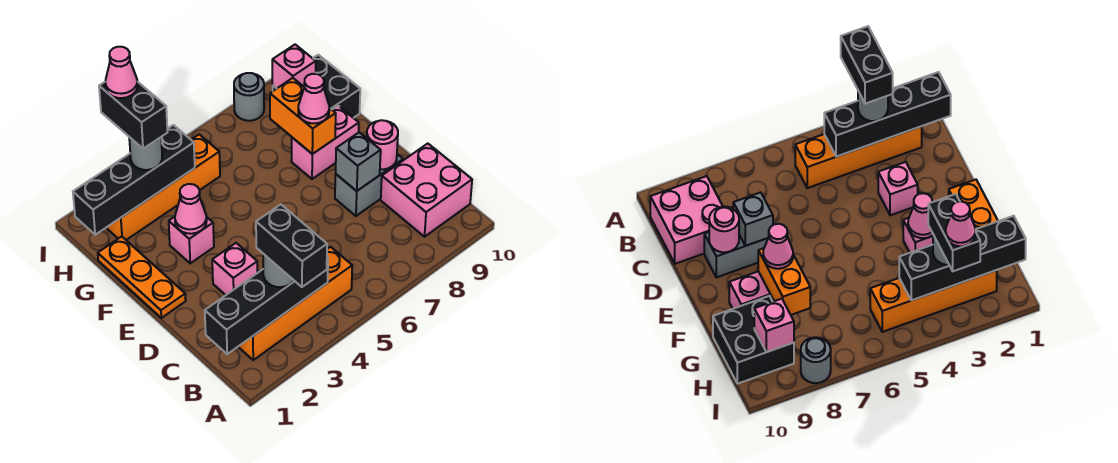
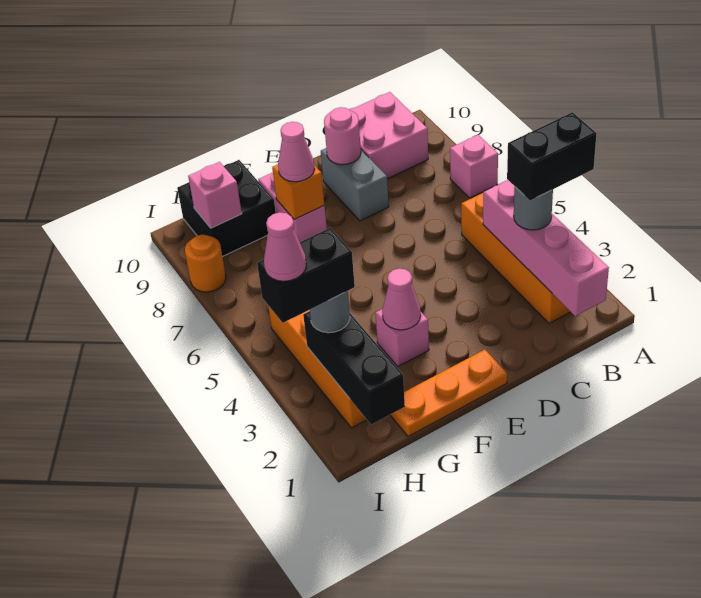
black 1x4 brick [205,257,328,354] -> pink 1x4 brick [483,180,609,316]
pink 1x1 brick [212,243,257,295] -> pink 1x1 brick moved to [450,135,498,198]
grey 1x1 brick [336,132,381,191] -> none
orange 1x2 brick [270,78,336,154] -> orange 1x1 brick [272,164,324,219]
black 1x4 brick [73,125,195,235] -> black 1x3 brick [303,311,405,425]
grey 1x1 round brick [234,73,264,121] -> orange 1x1 round brick [185,235,226,292]

